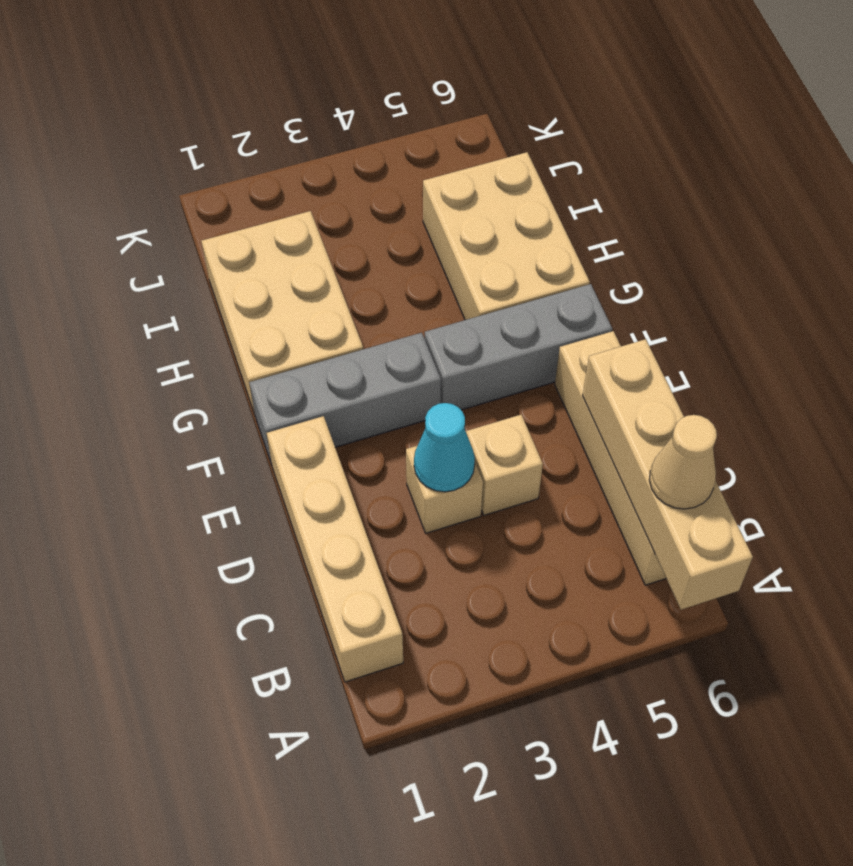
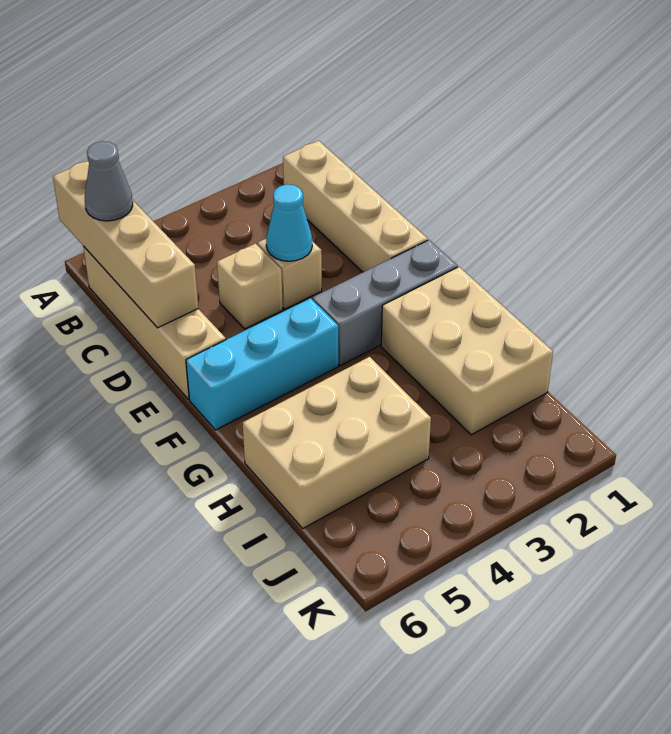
tan 1x1 cone [649,415,717,509] -> grey 1x1 cone [85,141,133,221]
grey 1x3 brick [425,284,612,410] -> cyan 1x3 brick [186,298,338,430]
tan 2x3 brick [423,152,590,320] -> tan 2x3 brick turned to [243,357,431,528]

